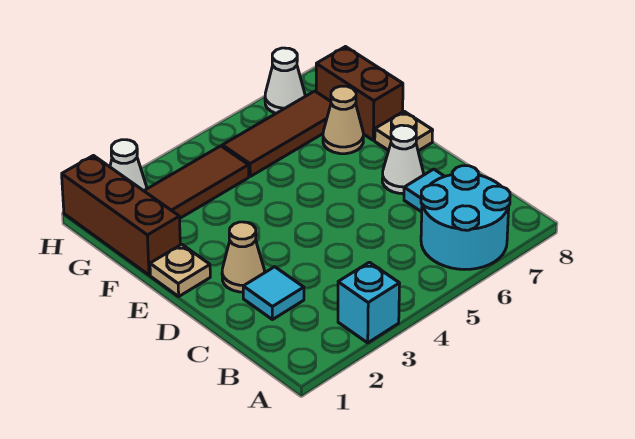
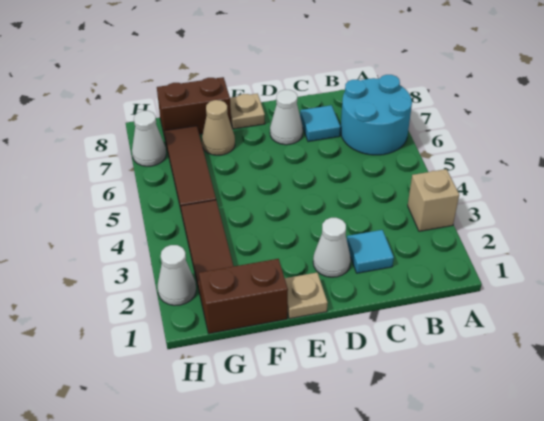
cyan 1x1 brick [338,262,400,343] -> tan 1x1 brick [408,169,459,231]
tan 1x1 cone [222,222,264,292] -> white 1x1 cone [313,218,351,277]
brown 1x3 brick [62,156,180,275] -> brown 1x2 brick [199,259,288,334]

